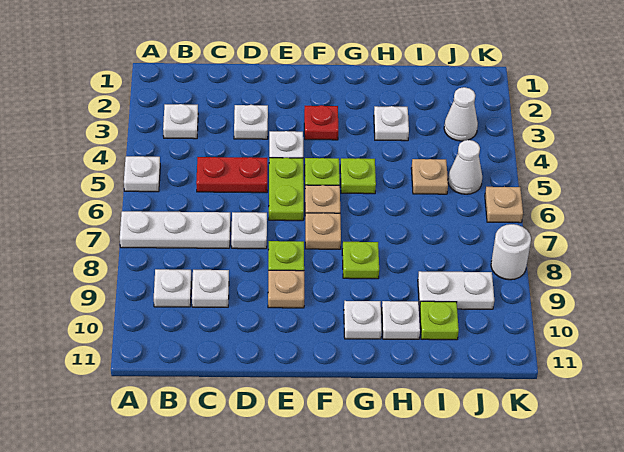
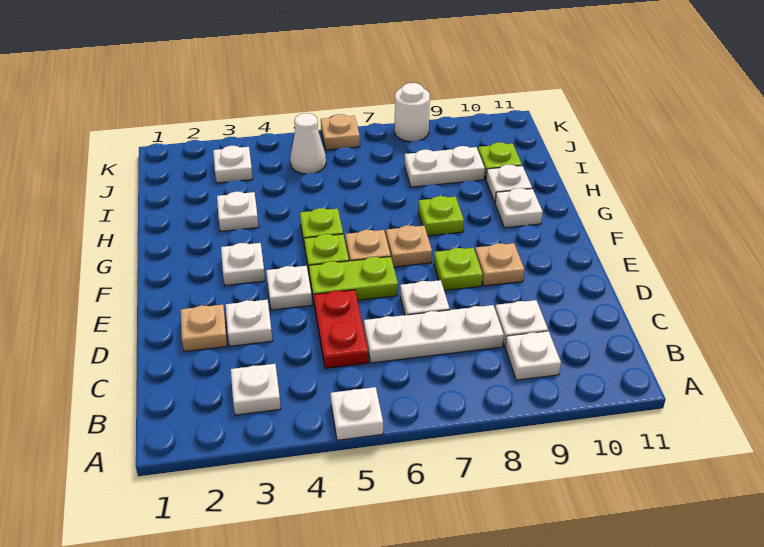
white 1x3 plate [120,211,230,248] -> white 1x3 plate turned to [364,305,504,363]
red 1x1 plate [304,105,338,140] -> white 1x1 plate [221,243,265,285]
tan 1x1 plate [411,159,448,194] -> tan 1x1 plate moved to [181,305,227,352]
white 1x2 plate [418,271,494,309] -> white 1x2 plate turned to [404,146,485,187]
white 1x1 cone [444,87,478,141] -> white 1x1 plate [213,146,253,183]

